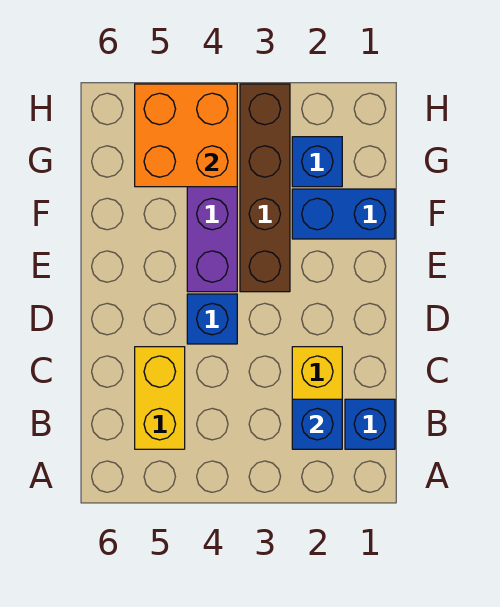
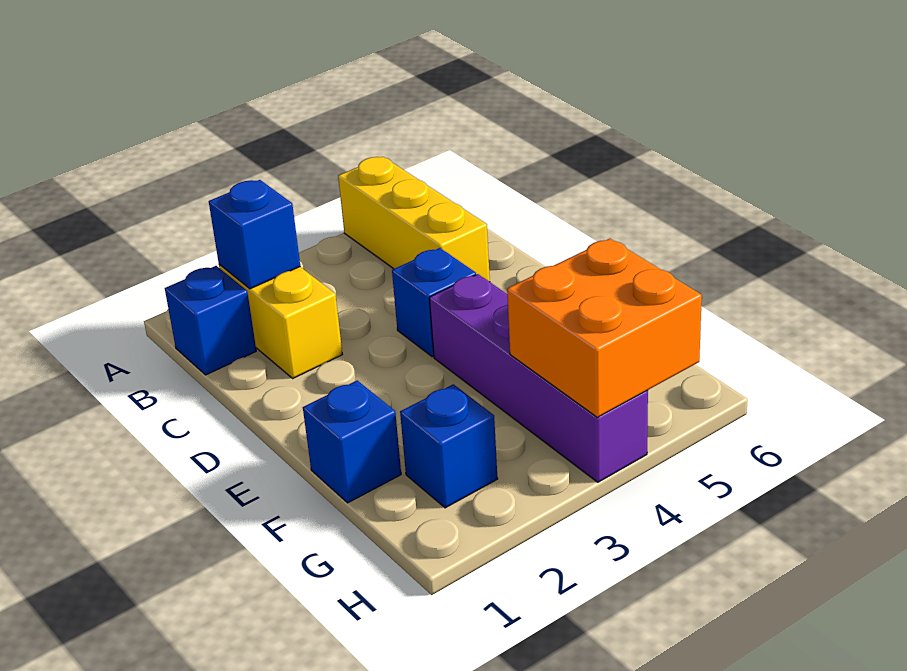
yellow 1x2 brick [135,347,185,449] -> yellow 1x3 brick [338,157,490,282]
brown 1x4 brick [240,84,290,292] -> none
blue 1x2 brick [292,189,395,239] -> blue 1x1 brick [303,380,401,503]

